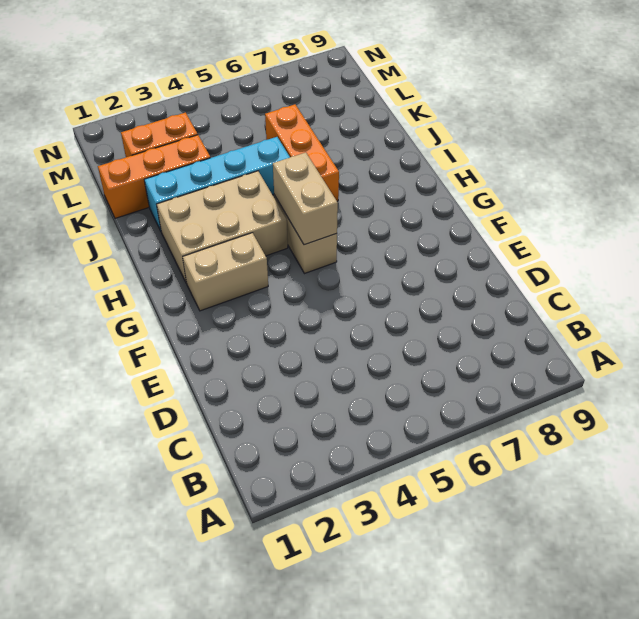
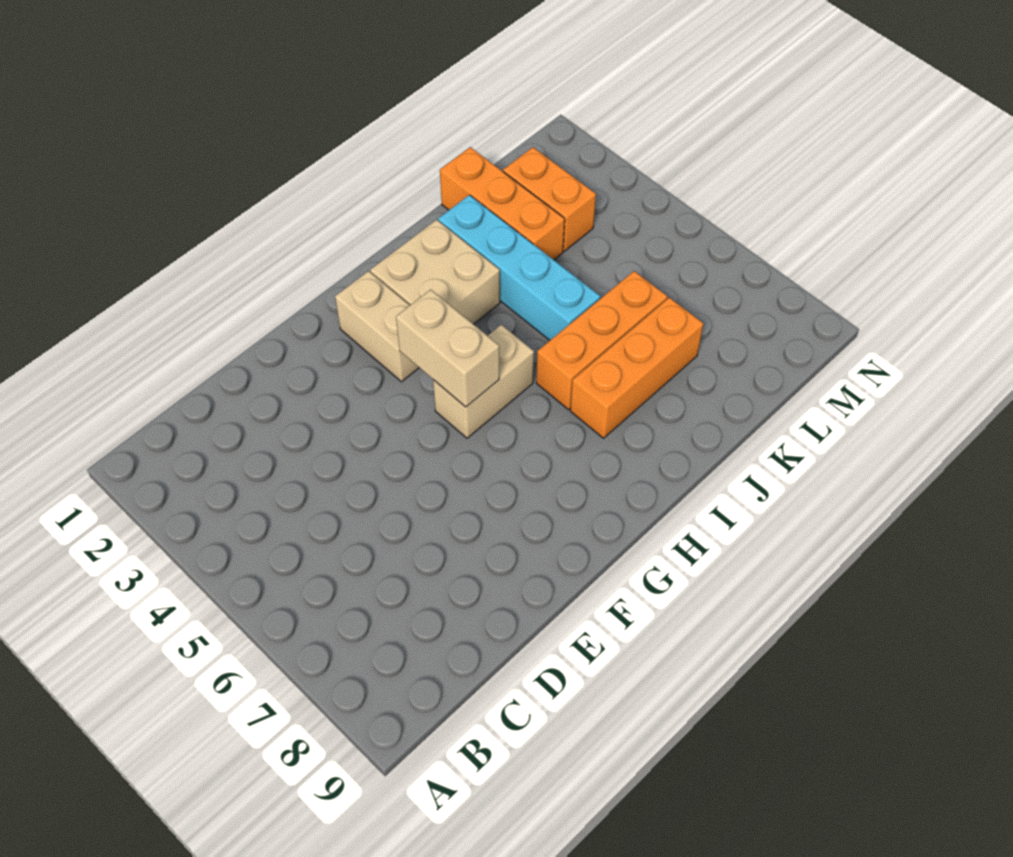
tan 1x2 brick [273,153,338,245] -> tan 1x2 brick turned to [396,289,499,407]
tan 2x3 brick [157,171,288,283] -> tan 2x2 brick [370,220,500,324]
none -> orange 1x3 brick [570,298,703,438]

